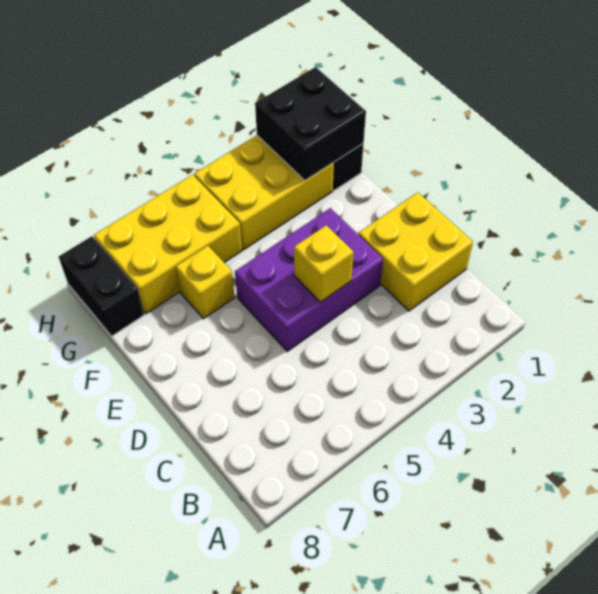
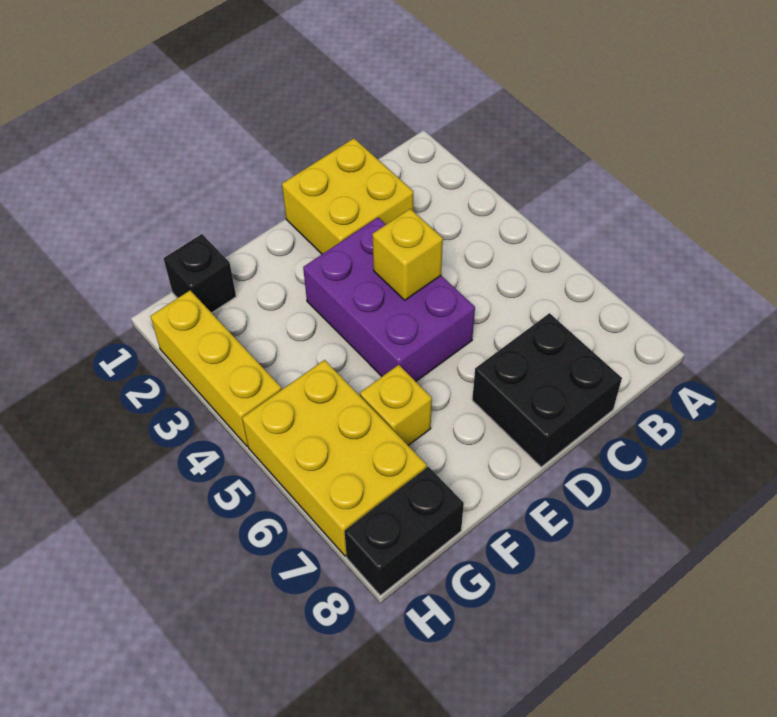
black 2x2 brick [255,67,366,180] -> black 2x2 brick moved to [472,313,622,467]
yellow 2x3 brick [194,135,334,249] -> yellow 1x3 brick [150,290,282,446]

